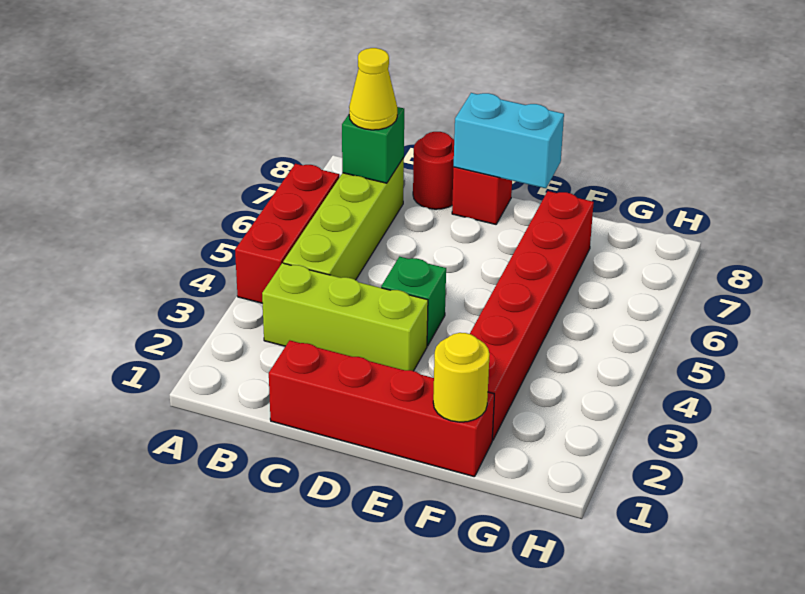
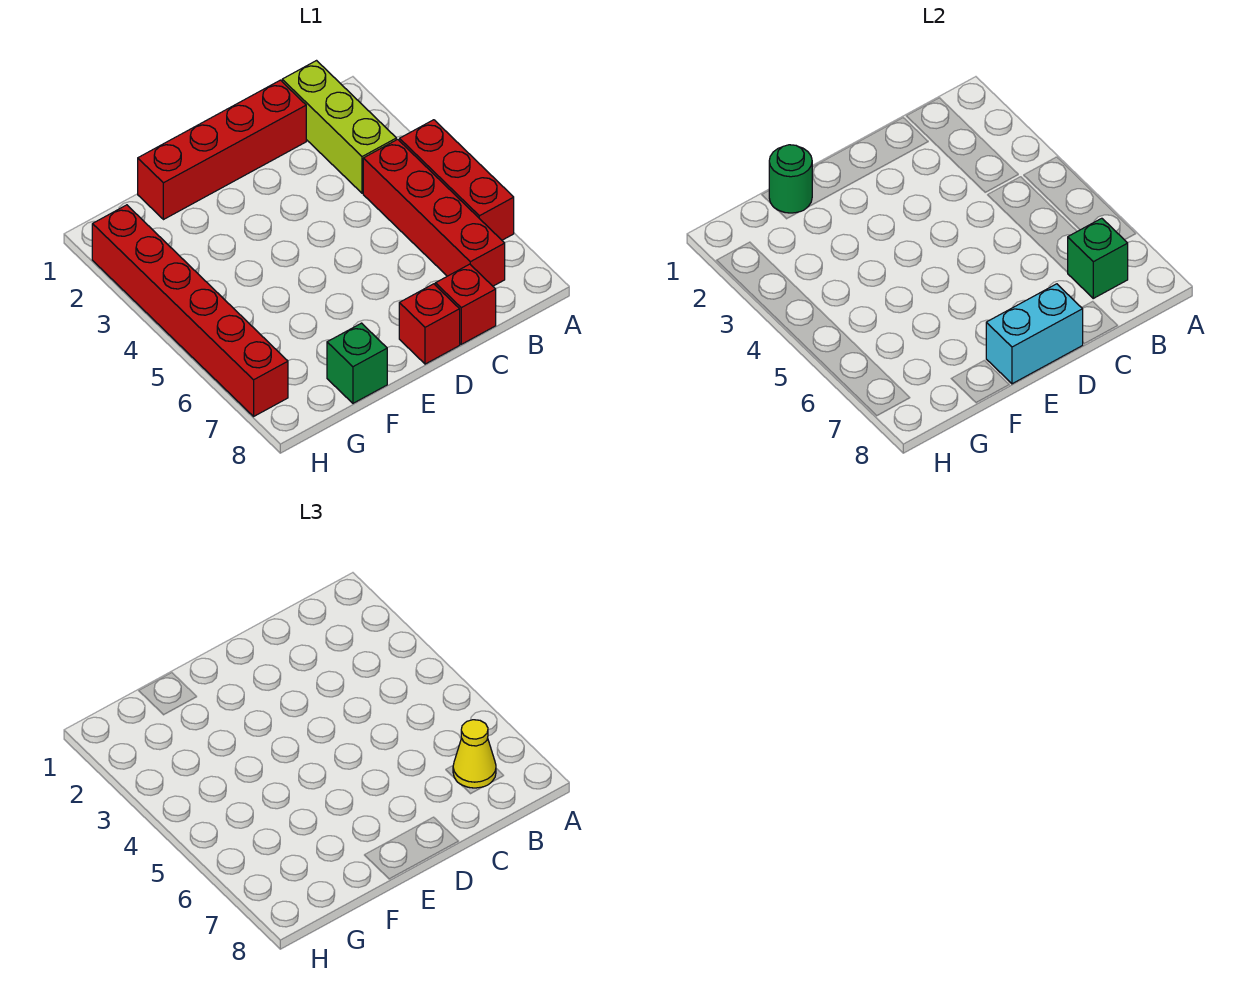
lime 1x3 brick [262,263,428,371] -> lime 1x3 brick turned to [282,61,396,193]
lime 1x4 brick [283,158,404,280] -> red 1x4 brick [363,139,505,286]
red 1x1 round brick [413,132,454,209] -> red 1x1 brick [435,264,496,344]
green 1x1 brick [381,257,446,346] -> green 1x1 brick moved to [327,323,387,403]
yellow 1x1 round brick [433,333,490,422] -> green 1x1 round brick [769,145,812,213]
red 1x6 brick [470,191,594,440] -> red 1x6 brick moved to [92,205,288,416]

